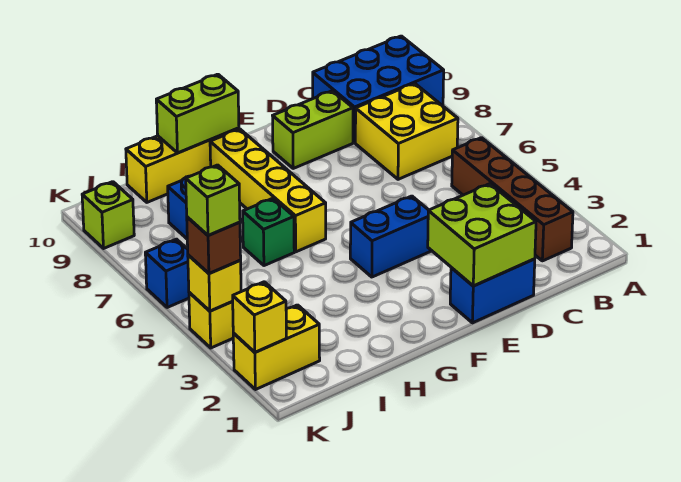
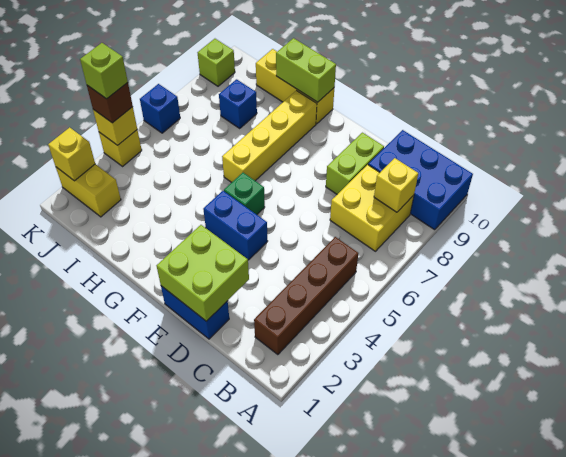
none -> yellow 1x1 brick [374,158,418,212]
lime 1x2 brick [273,91,353,168] -> lime 1x2 brick turned to [326,133,384,194]
green 1x1 brick [243,198,294,266] -> green 1x1 brick moved to [224,173,265,215]

